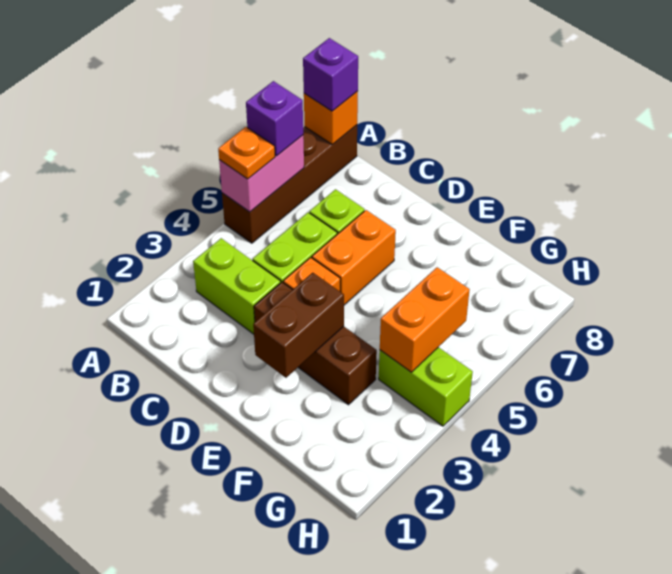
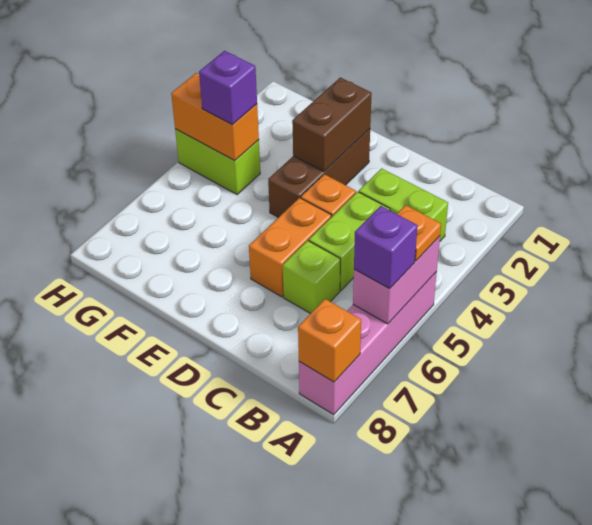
brown 1x4 brick [222,125,357,243] -> pink 1x4 brick [299,272,437,415]
purple 1x1 brick [303,38,358,111] -> purple 1x1 brick moved to [199,51,257,125]
brown 1x3 brick [254,282,377,405] -> brown 1x3 brick turned to [268,129,370,218]
orange 1x2 brick [380,267,470,372] -> orange 1x2 brick turned to [171,73,259,161]

